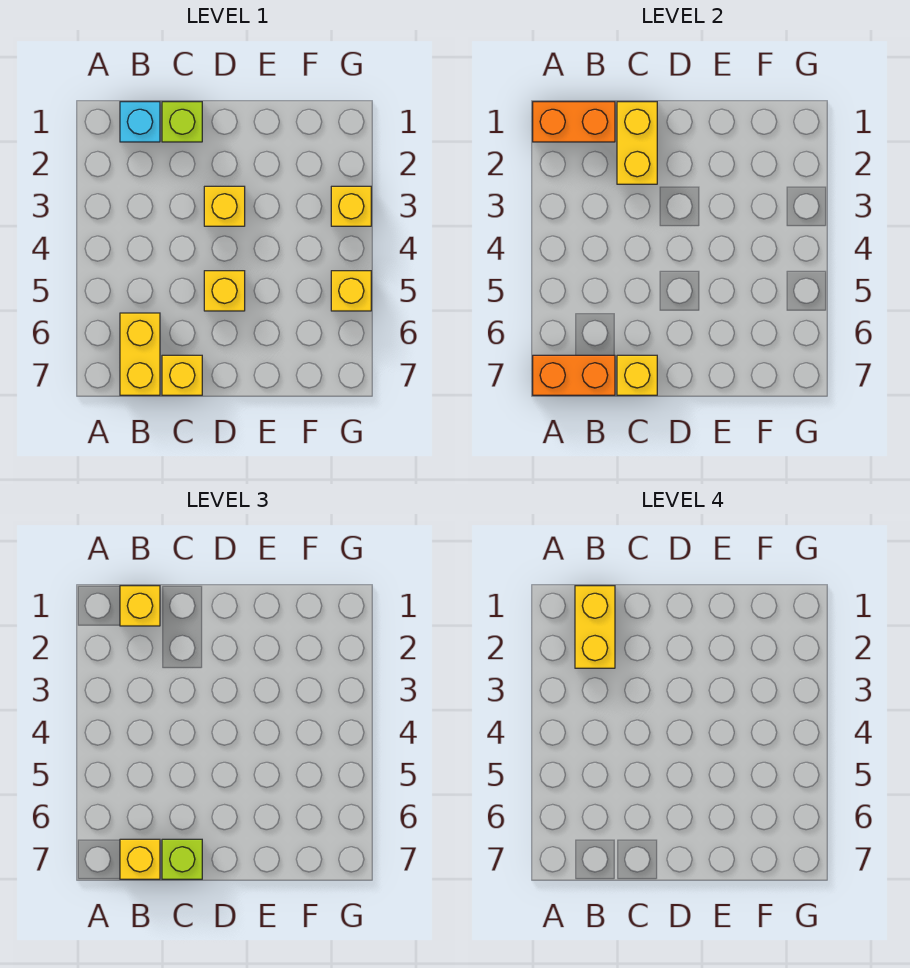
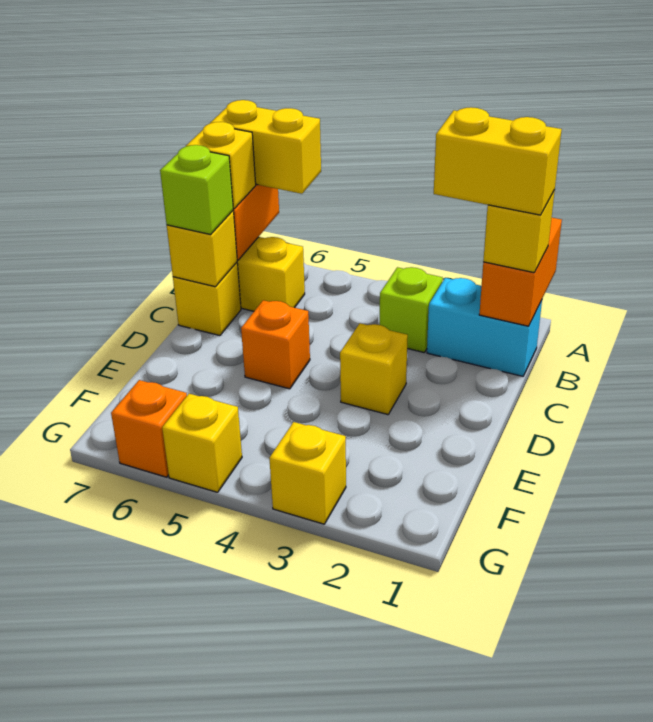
cyan 1x1 brick [120,102,160,142] -> cyan 1x2 brick [427,278,542,376]
lime 1x1 brick [162,102,202,142] -> lime 1x1 brick moved to [380,267,443,353]
yellow 1x2 brick [617,102,657,184] -> yellow 1x2 brick moved to [210,100,321,194]
yellow 1x1 brick [204,271,245,311] -> orange 1x1 brick [241,300,310,389]
none -> orange 1x1 brick [111,380,187,477]

